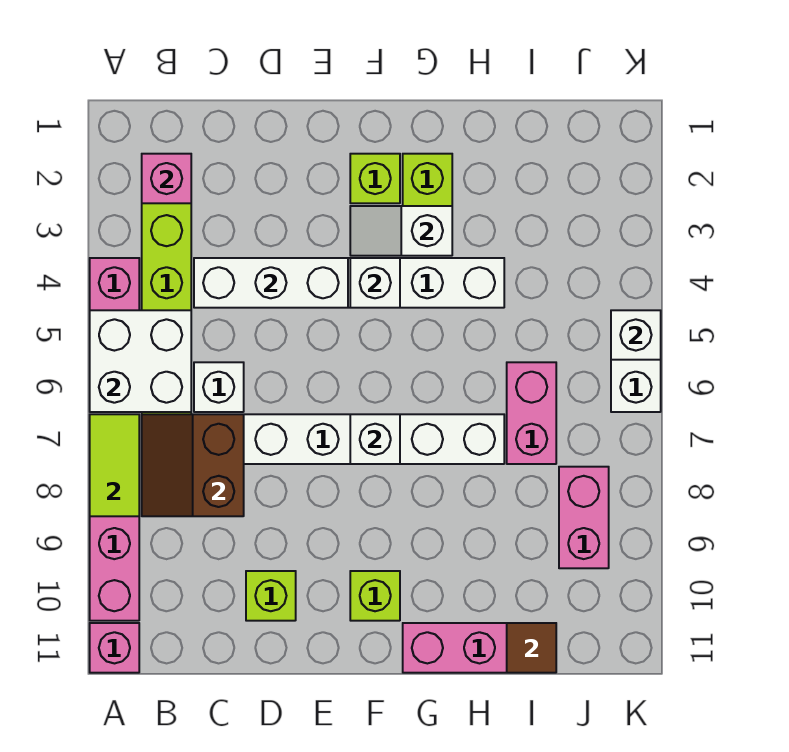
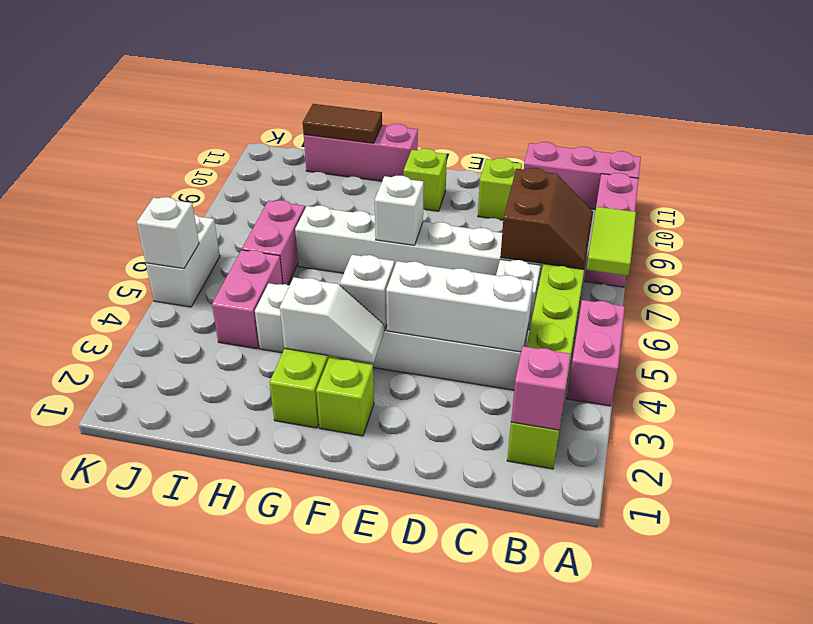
white 2x2 brick [90,310,191,412] -> none
pink 1x1 brick [90,623,139,673] -> pink 1x3 brick [524,142,641,210]
brown 1x1 tile [507,623,556,673] -> brown 1x2 tile [303,104,382,143]
pink 1x2 brick [559,467,609,568] -> pink 1x2 brick moved to [212,250,283,349]

